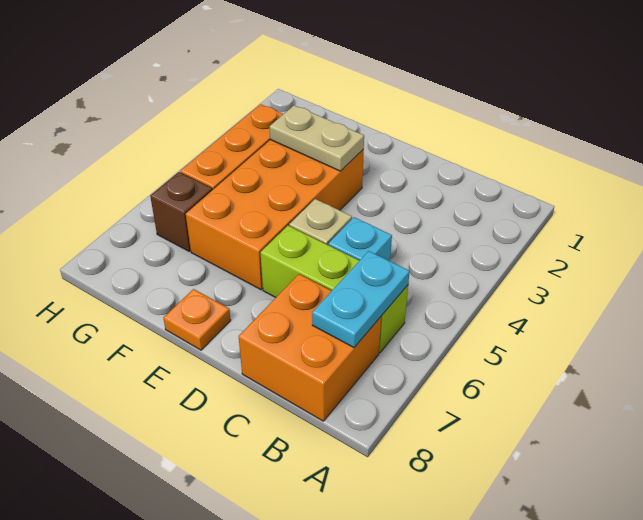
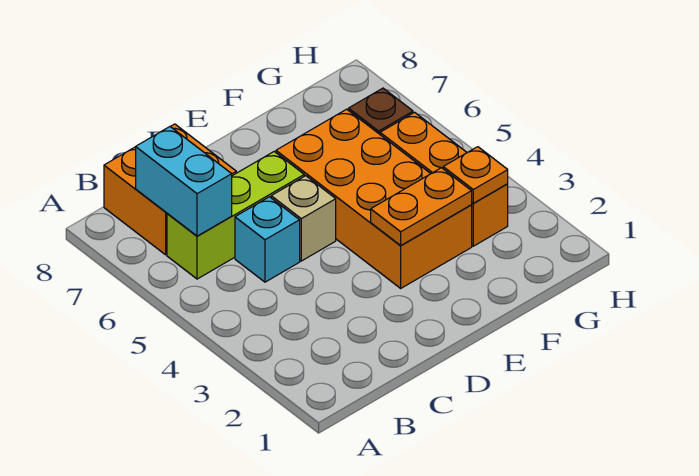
cyan 1x2 plate [312,251,410,347] -> cyan 1x2 brick [136,127,232,236]
tan 1x2 plate [270,105,364,171] -> orange 1x2 plate [371,168,472,246]
orange 1x1 plate [163,289,231,350] -> orange 1x1 plate moved to [443,147,508,203]

